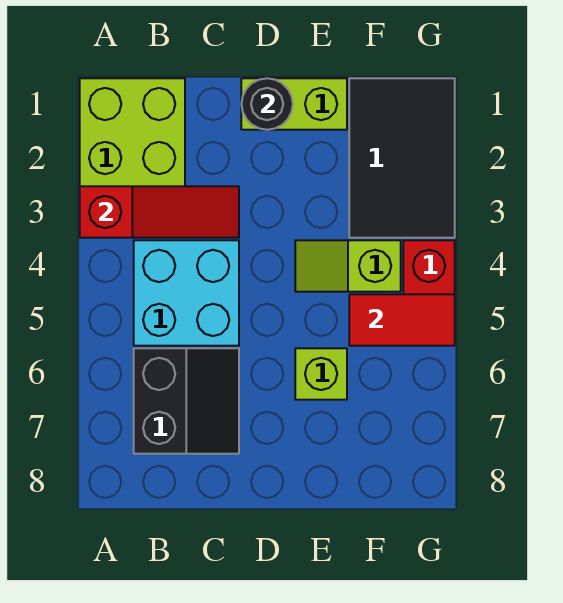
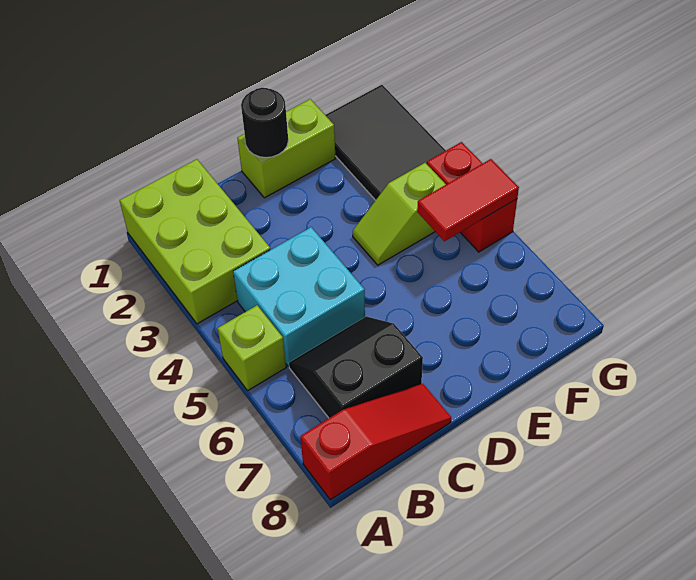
red 1x3 slope [80,186,239,238] -> red 1x3 slope moved to [300,384,451,500]
black 2x2 slope [134,348,239,454] -> black 2x2 slope turned to [289,316,423,418]
lime 1x1 brick [295,348,347,400] -> lime 1x1 brick moved to [218,305,286,390]

